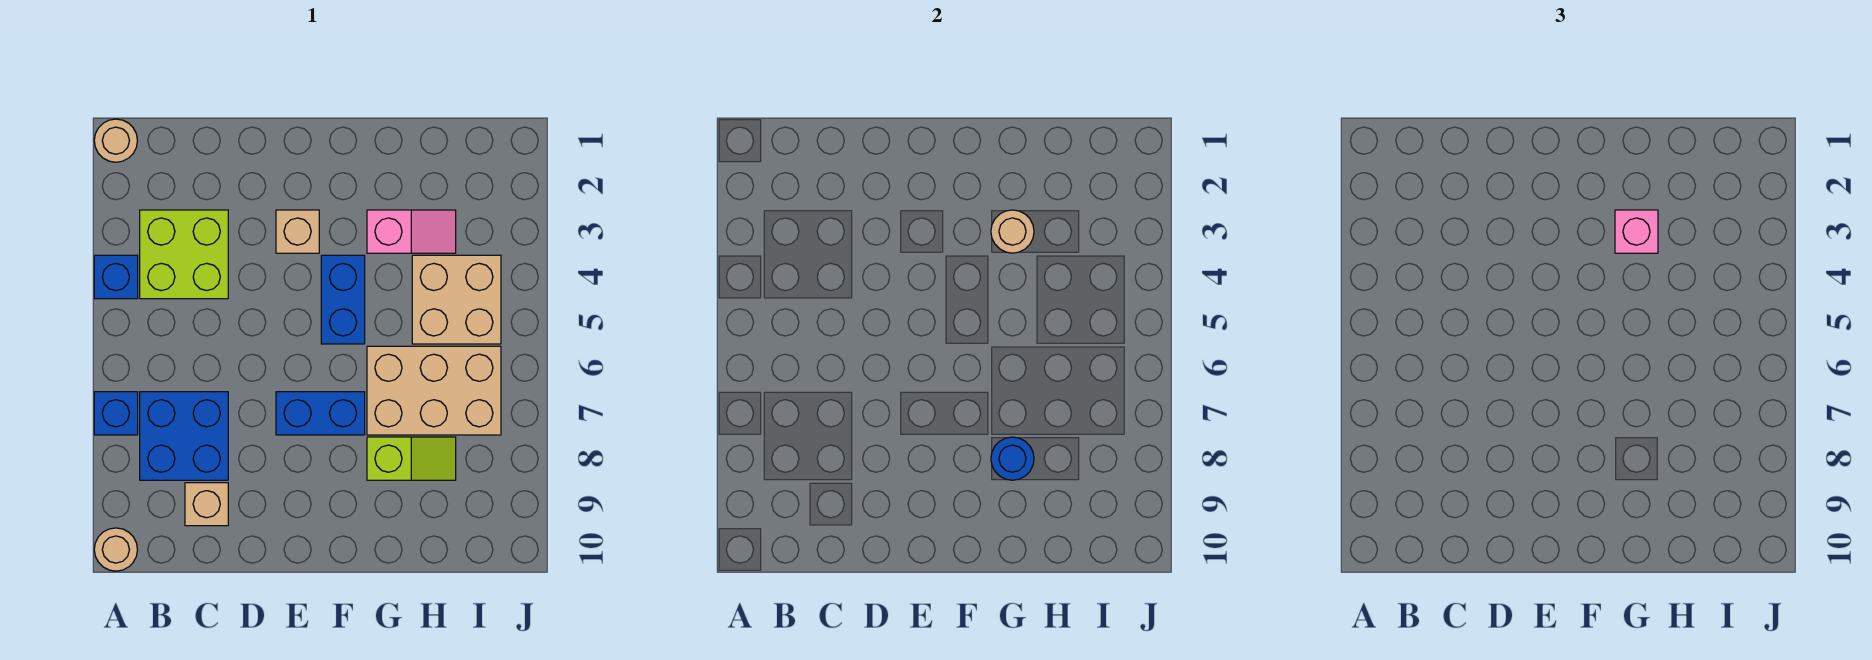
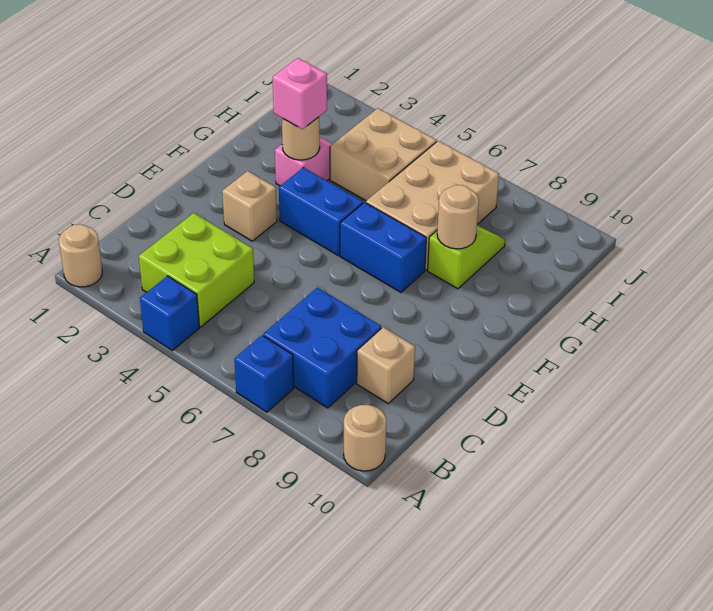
blue 1x2 brick [276,392,365,435] -> blue 1x2 brick turned to [340,202,426,292]
blue 1x1 round brick [991,437,1034,480] -> tan 1x1 round brick [437,185,479,249]

